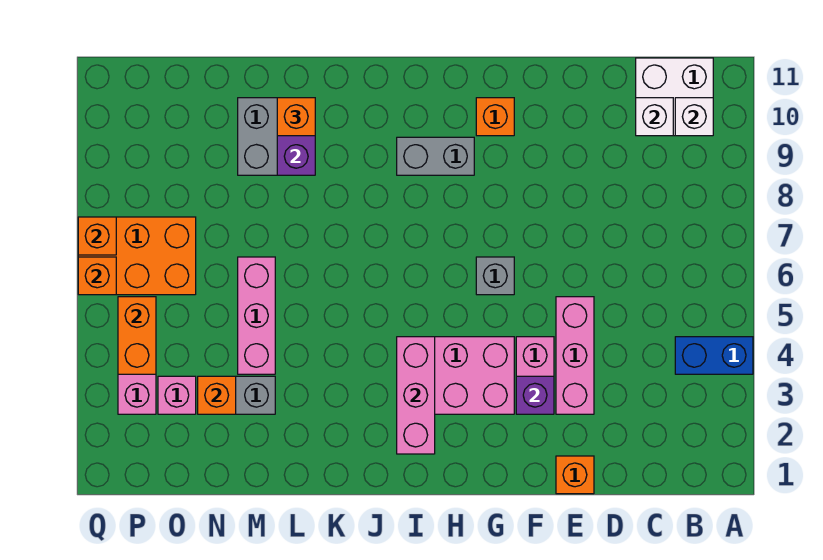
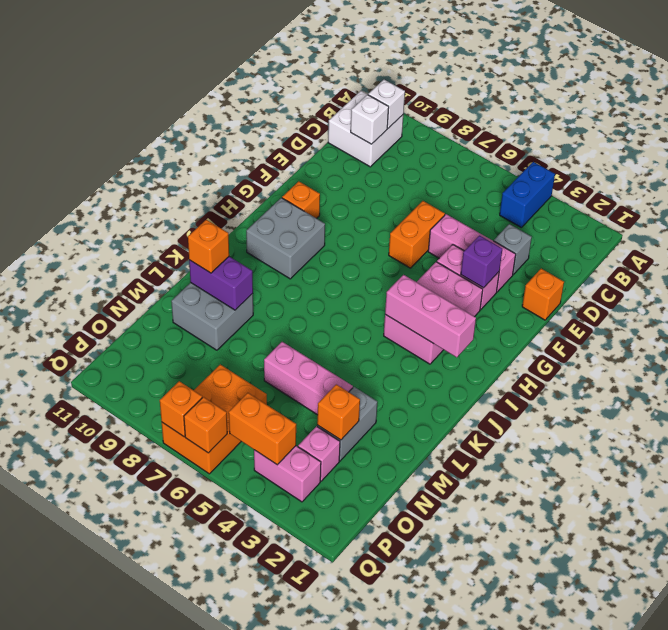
none -> orange 1x2 brick [389,201,445,268]
grey 1x1 brick [476,257,514,295] -> grey 1x1 brick moved to [494,224,532,275]
grey 1x2 brick [397,137,474,175] -> grey 2x2 brick [246,198,325,279]

